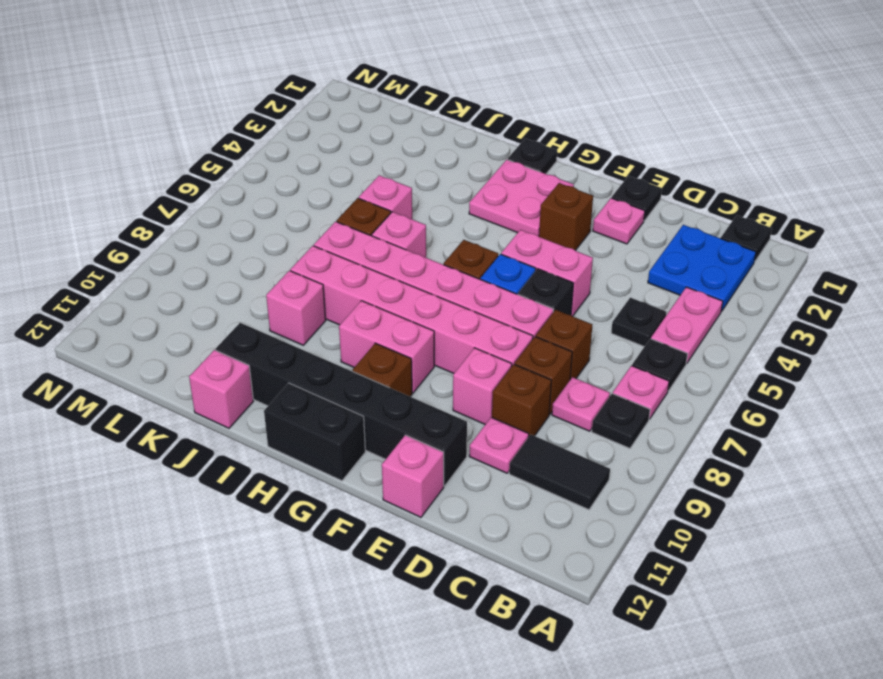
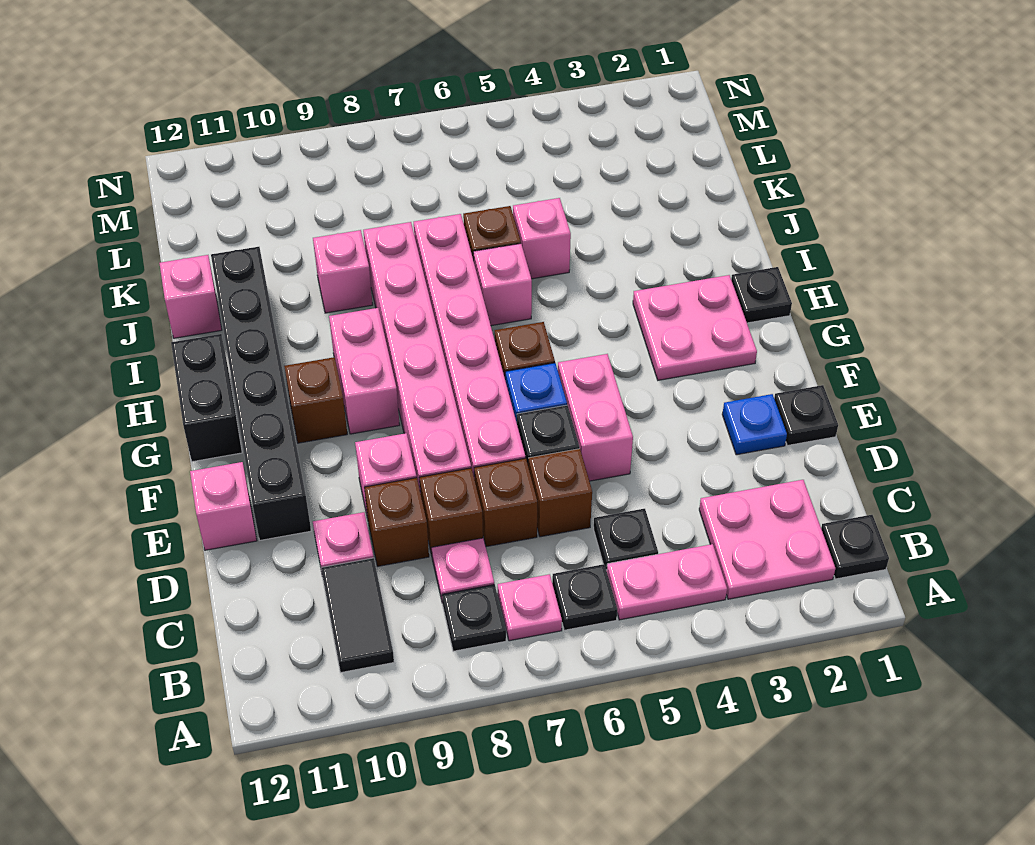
blue 2x2 plate [648,225,756,311] -> pink 2x2 plate [699,480,835,599]
pink 1x1 plate [593,198,645,244] -> blue 1x1 plate [722,394,787,455]
brown 1x1 brick [539,183,593,251] -> brown 1x1 brick moved to [529,449,592,537]

